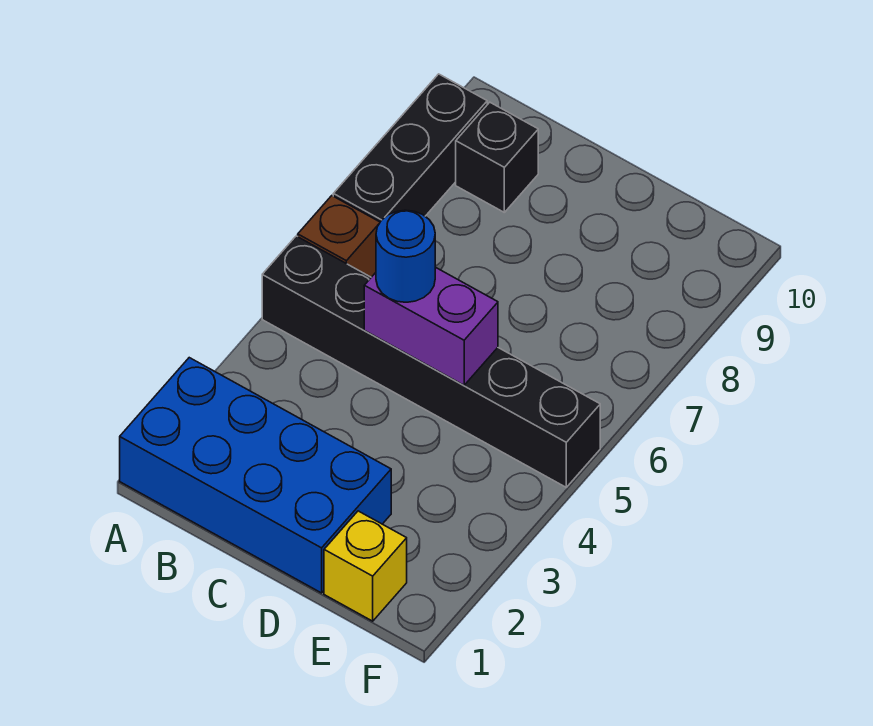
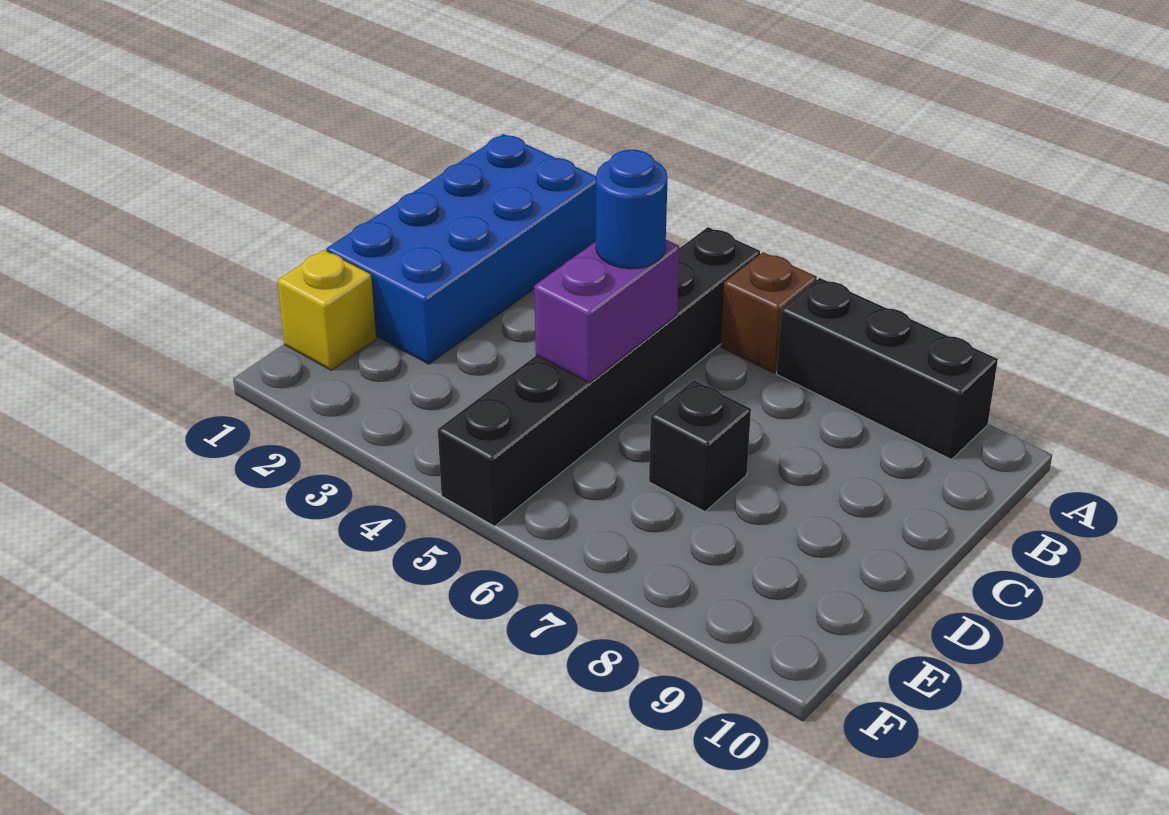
black 1x1 brick [456,102,538,212] -> black 1x1 brick moved to [649,380,751,512]

